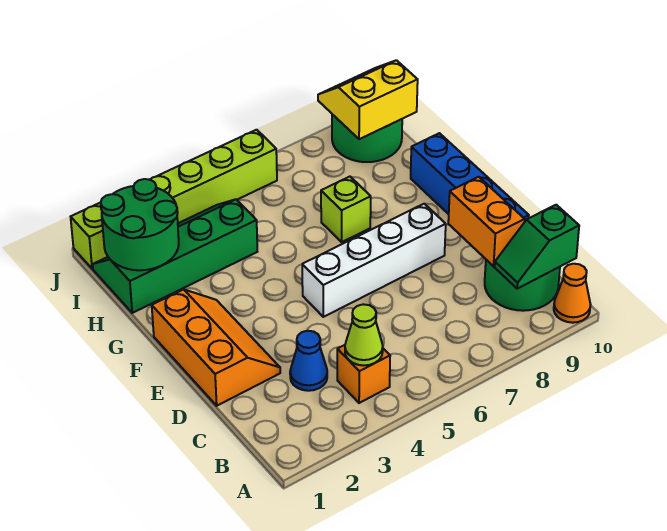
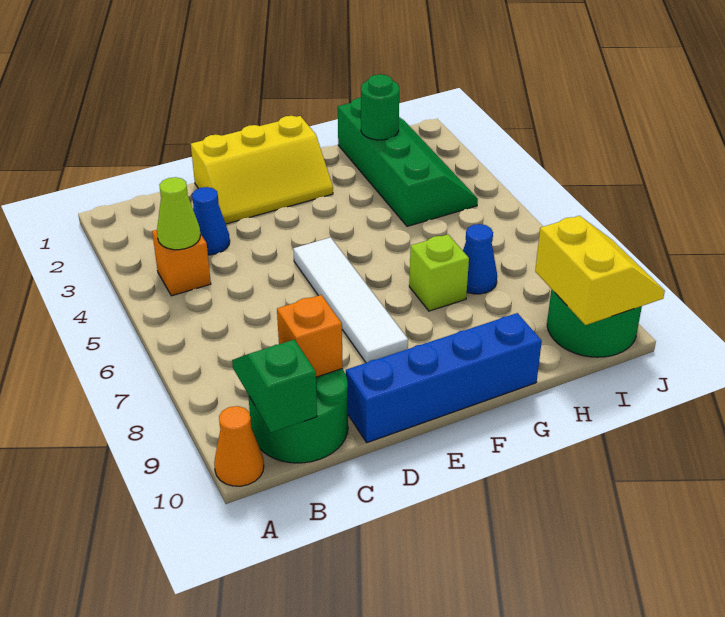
orange 1x2 brick [448,177,525,266] -> orange 1x1 brick [277,295,343,377]
orange 2x3 slope [152,289,280,406] -> yellow 2x3 slope [191,116,333,224]
white 1x4 brick [302,204,446,317] -> white 1x4 tile [293,237,408,363]
green 2x2 round brick [101,179,179,270] -> green 1x1 round brick [361,74,399,140]
none -> blue 1x1 cone [463,224,497,294]
lime 1x6 brick [71,130,277,269] -> none

